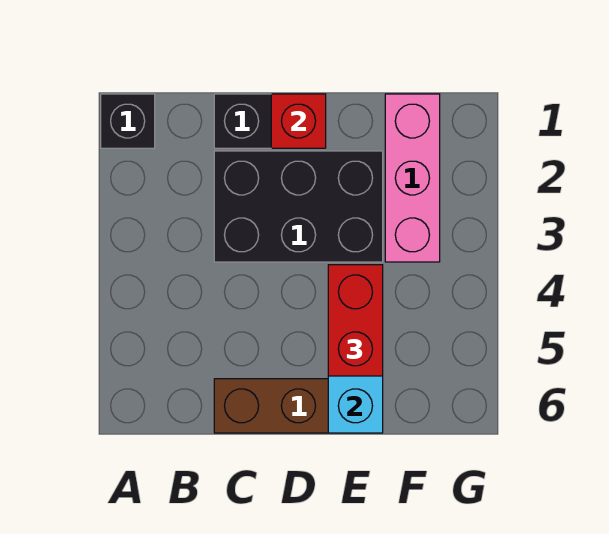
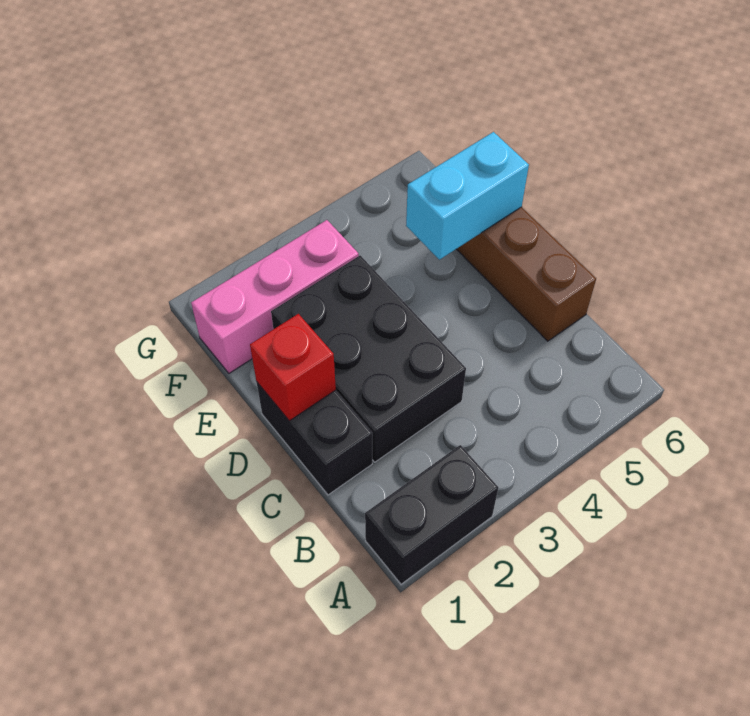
black 1x1 brick [101,94,155,148] -> black 1x2 brick [365,445,498,584]
red 1x2 brick [328,265,383,376] -> none

